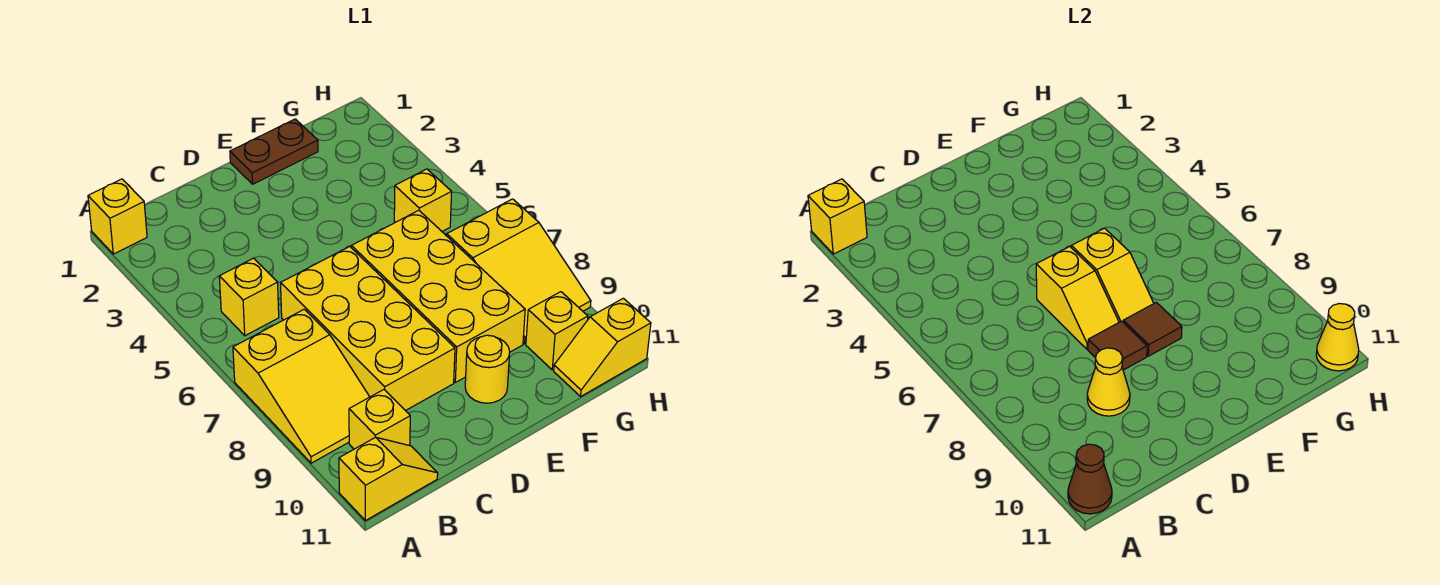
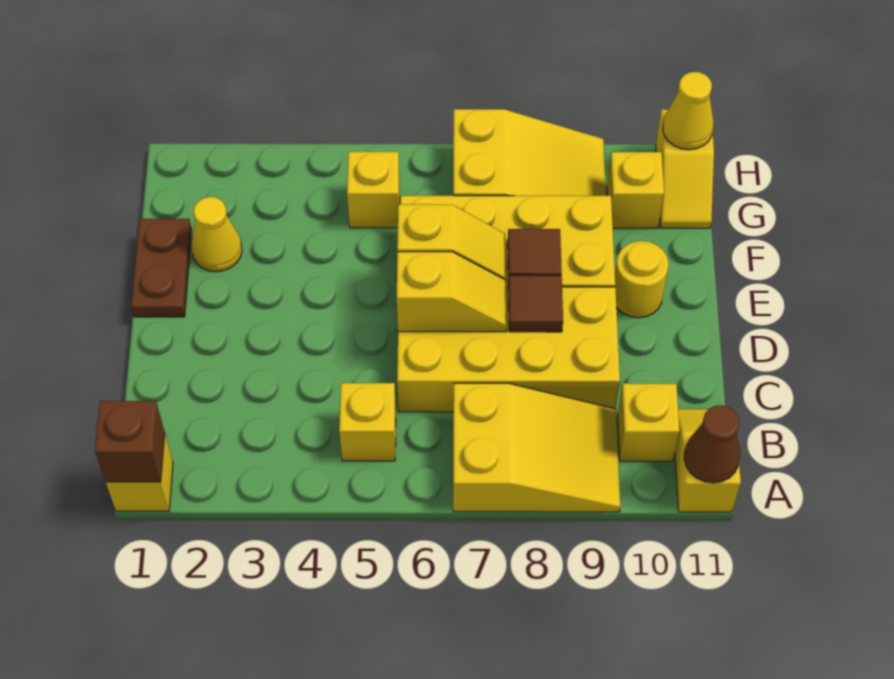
yellow 1x1 brick [808,179,867,254] -> brown 1x1 brick [95,401,165,482]
yellow 1x1 cone [1087,348,1130,416] -> yellow 1x1 cone moved to [191,197,242,272]

